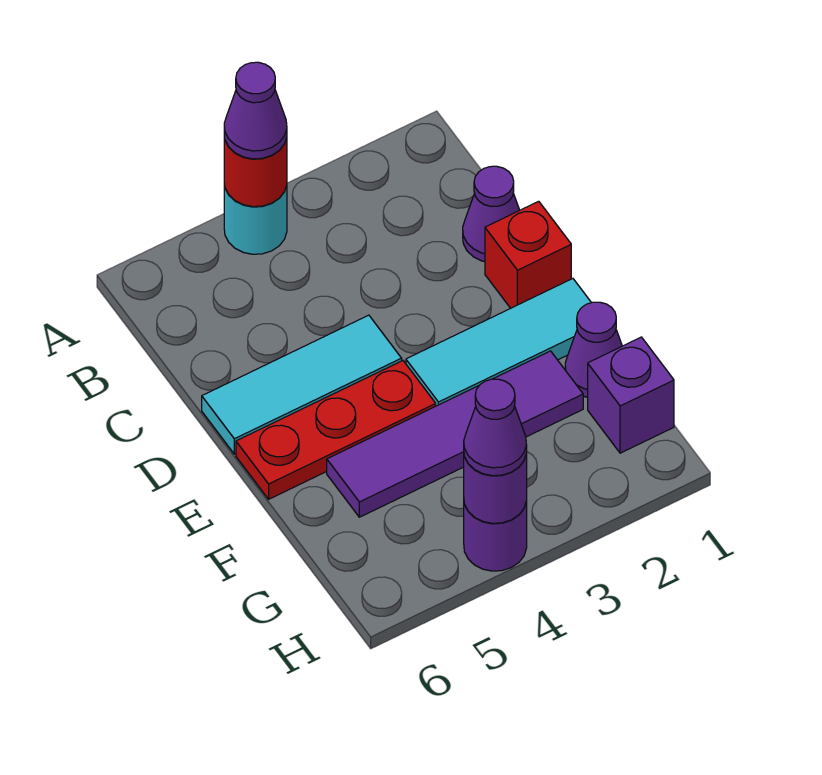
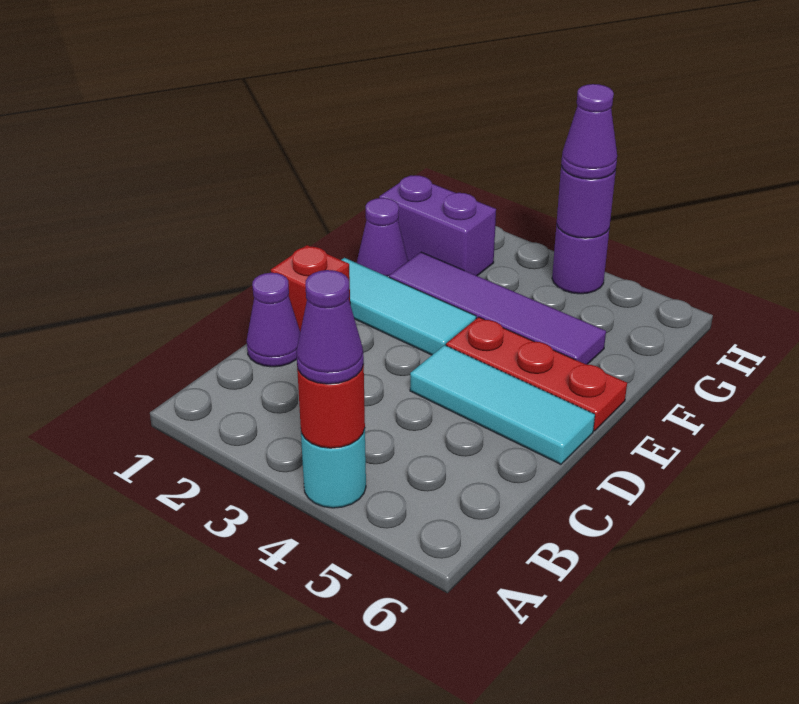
purple 1x1 brick [588,337,674,453] -> purple 1x2 brick [379,175,496,276]

